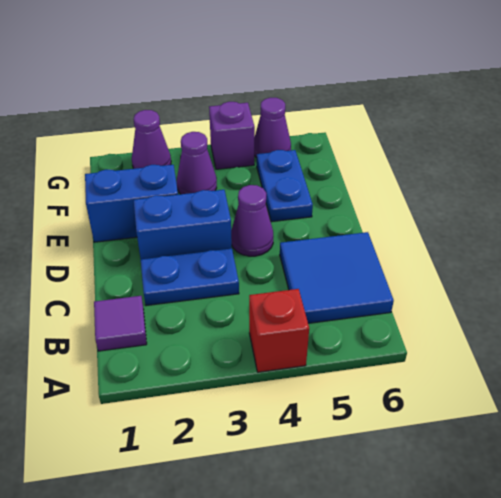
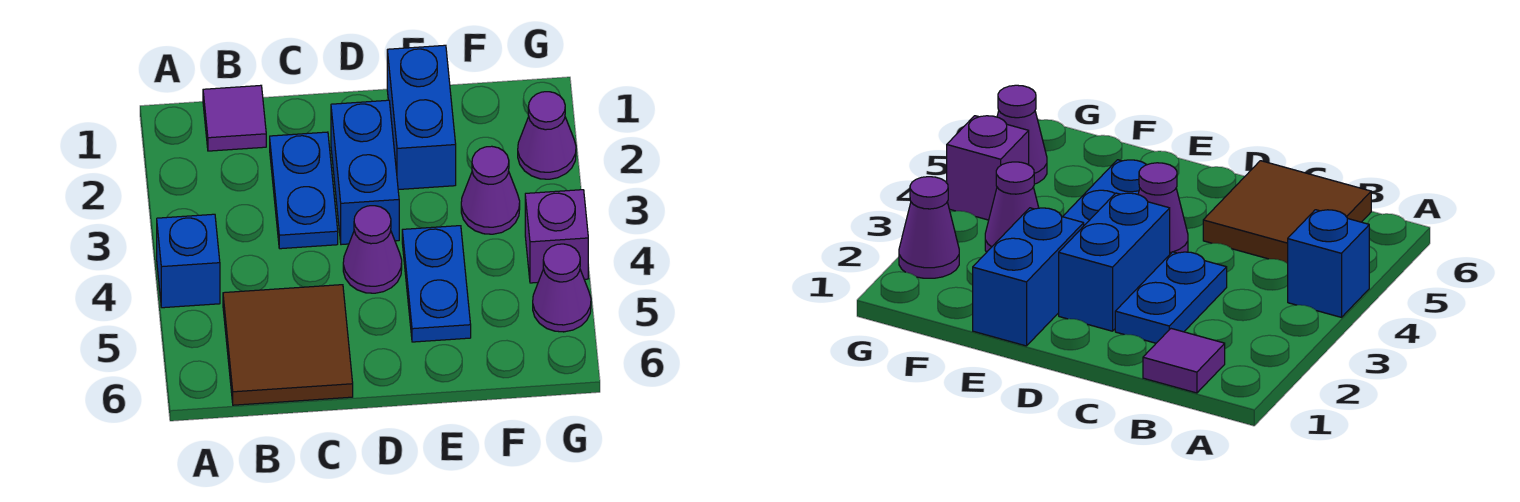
red 1x1 brick [249,289,309,372] -> blue 1x1 brick [157,214,220,308]
blue 2x2 tile [280,232,394,323] -> brown 2x2 tile [223,285,353,405]
blue 1x2 plate [257,150,313,222] -> blue 1x2 plate turned to [402,226,471,342]

